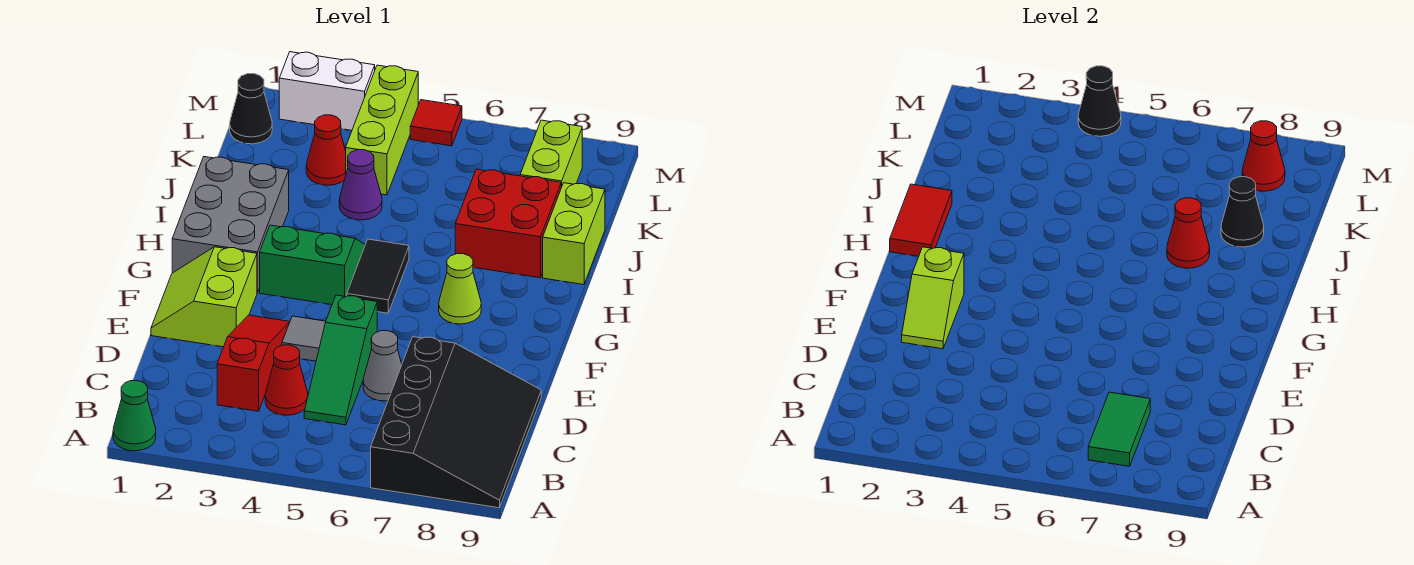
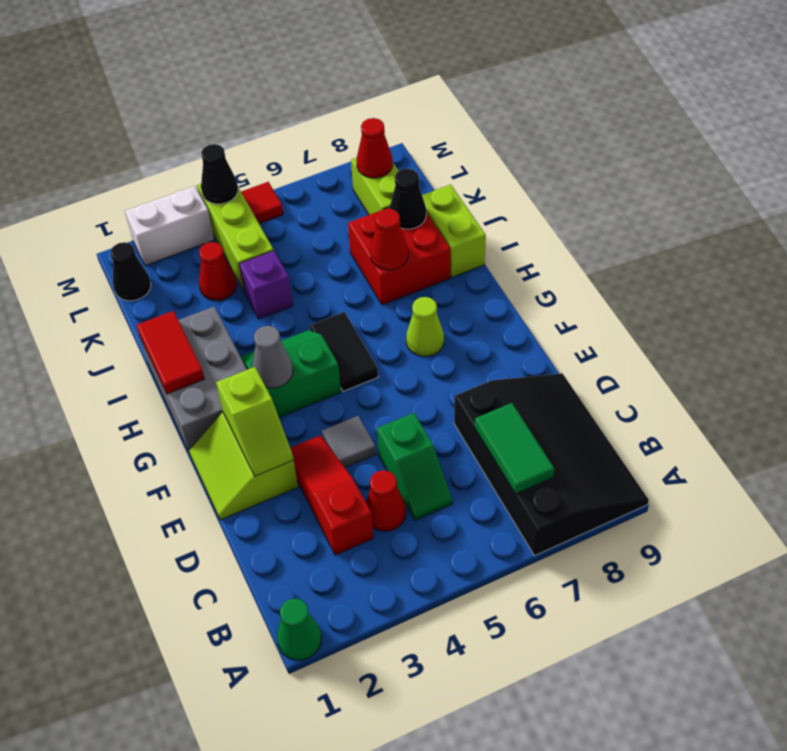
green 1x3 slope [304,295,377,425] -> green 1x2 slope [377,413,452,520]
grey 1x1 cone [363,331,402,401] -> grey 1x1 cone moved to [252,326,293,388]
purple 1x1 cone [339,150,382,220] -> purple 1x1 brick [239,251,293,319]

